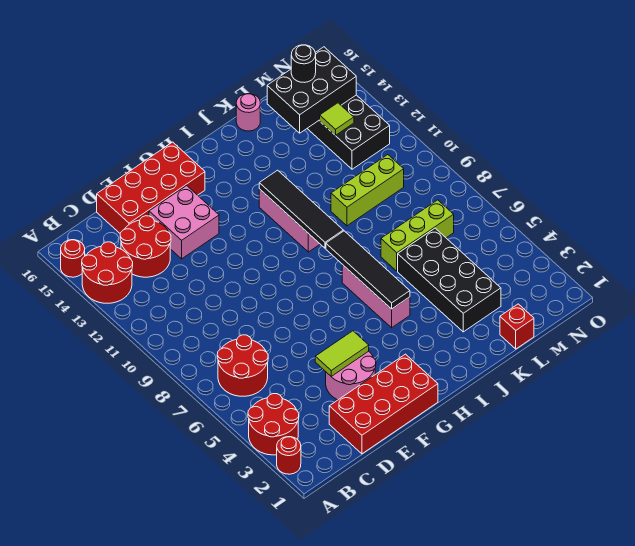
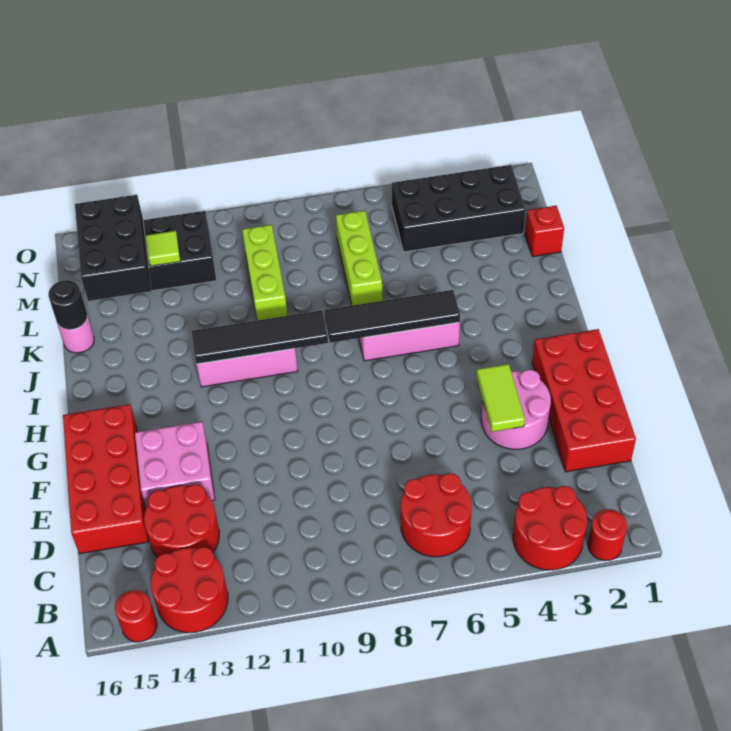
black 2x4 brick [398,228,501,332] -> black 2x4 brick moved to [392,165,526,252]
black 1x1 round brick [291,45,316,82] -> black 1x1 round brick moved to [48,280,87,330]

